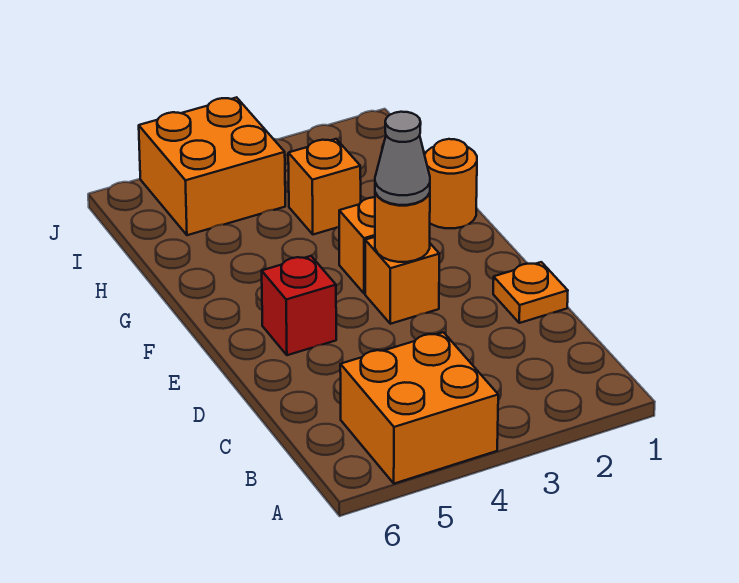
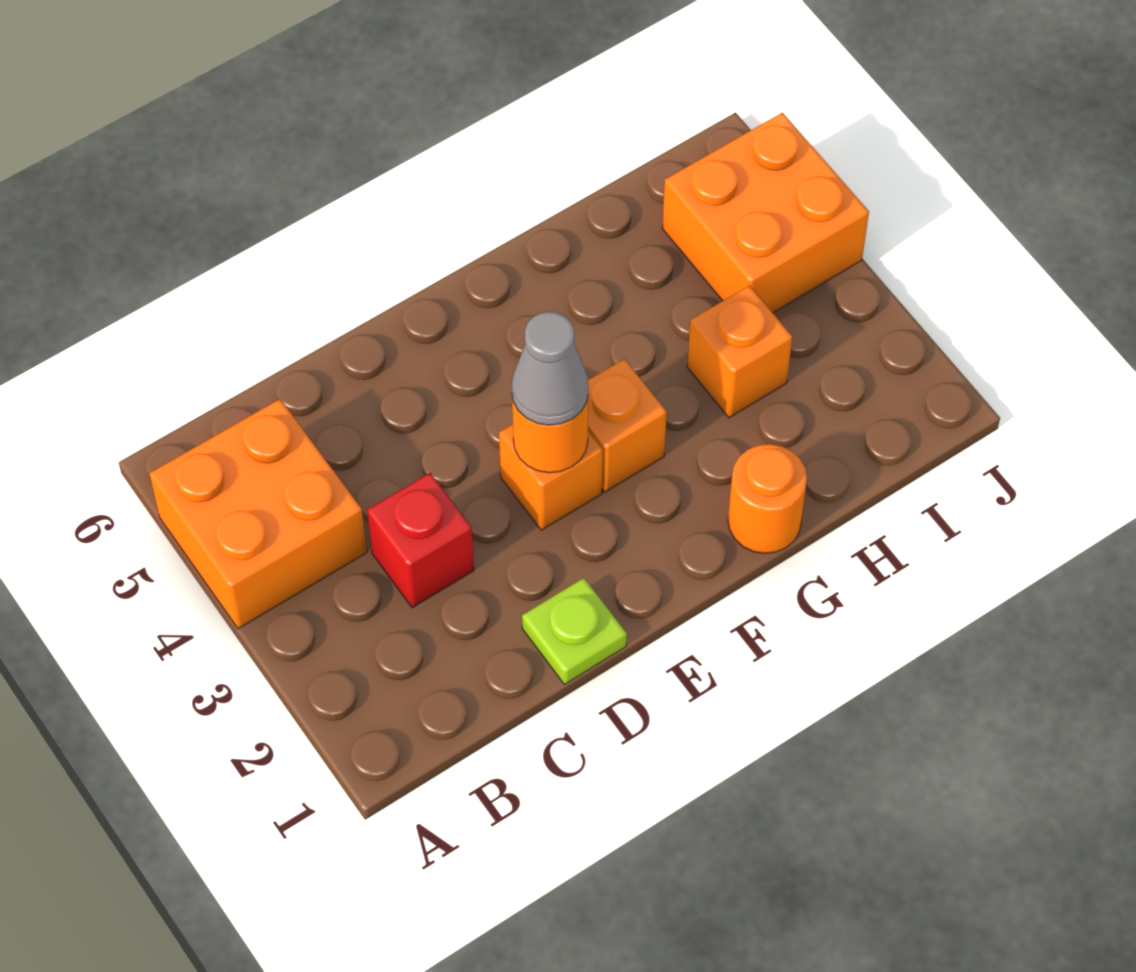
orange 1x1 plate [493,262,568,323] -> lime 1x1 plate [522,578,627,684]
red 1x1 brick [262,256,336,355] -> red 1x1 brick moved to [367,473,474,608]

